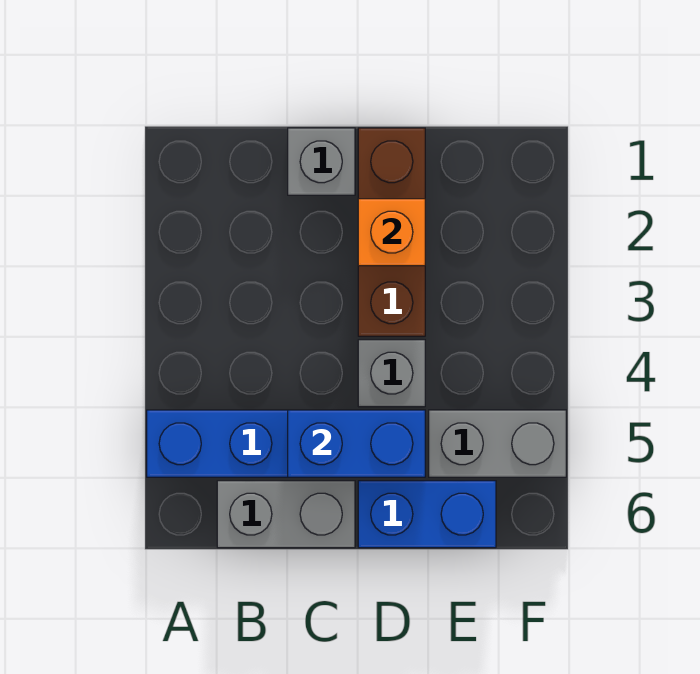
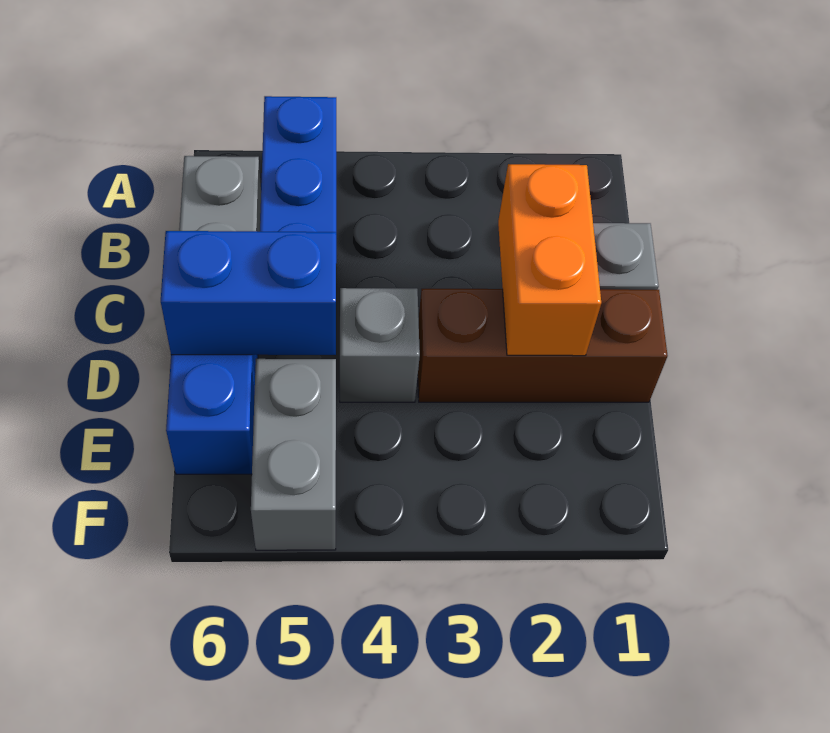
blue 1x2 brick [288,410,425,477] -> blue 1x2 brick turned to [161,231,336,355]
orange 1x1 brick [358,199,425,266] -> orange 1x2 brick [498,164,601,356]

